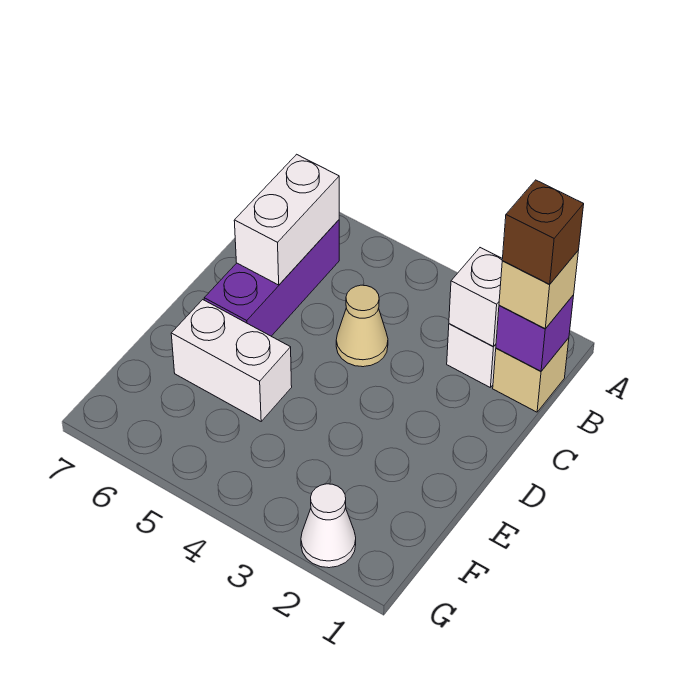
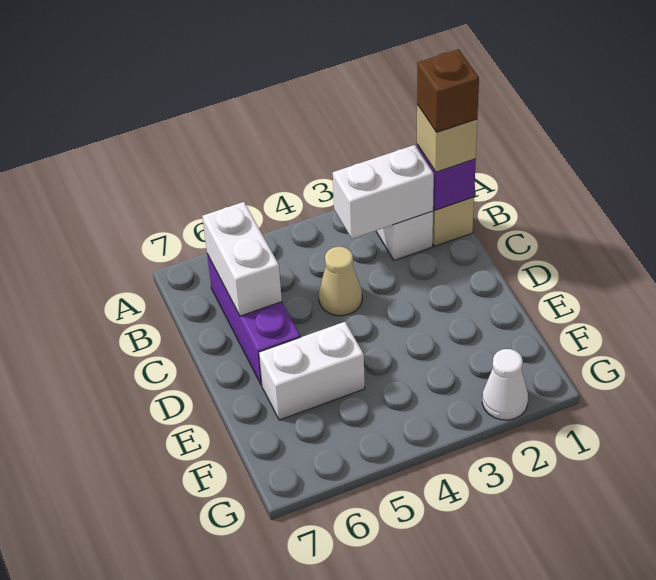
white 1x1 brick [449,248,502,346] -> white 1x2 brick [333,145,434,239]

